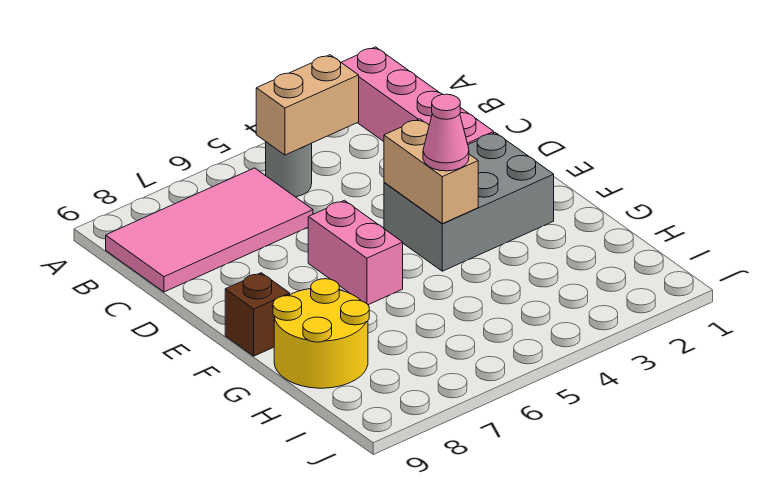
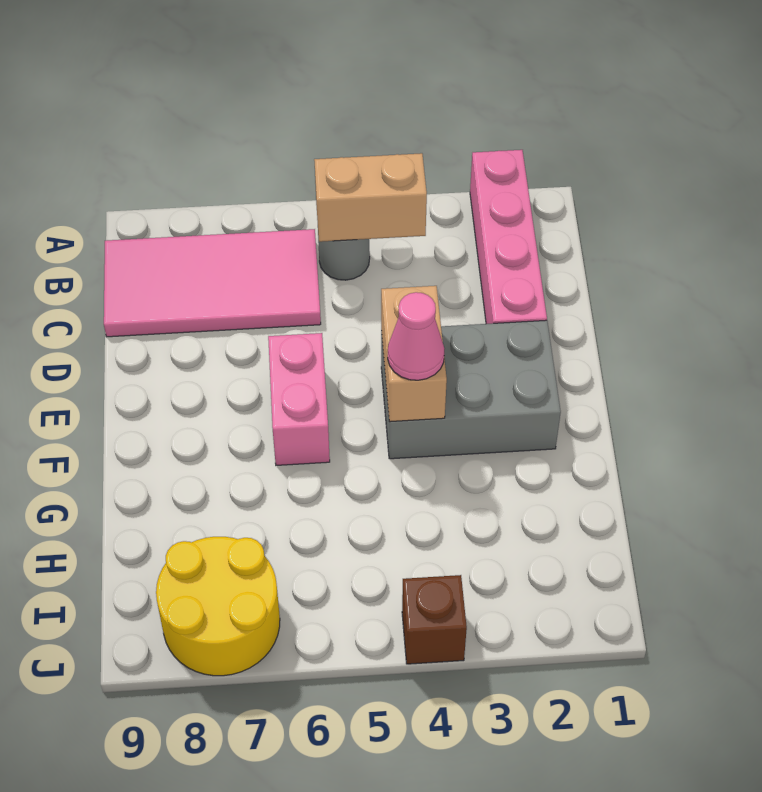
brown 1x1 brick [225,273,290,356] -> brown 1x1 brick moved to [402,575,467,664]
yellow 2x2 round brick [273,279,369,388] -> yellow 2x2 round brick moved to [156,537,280,676]

